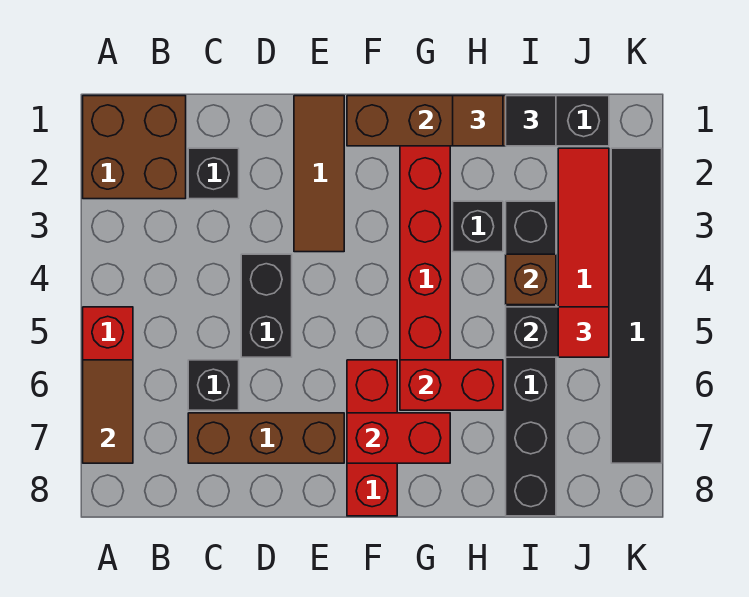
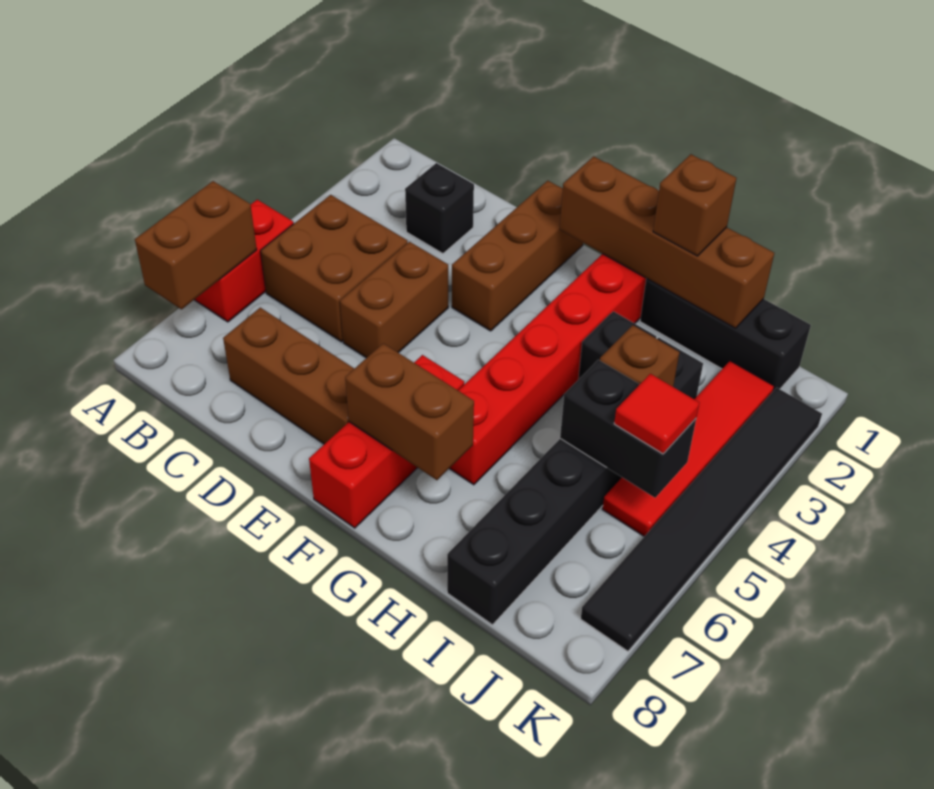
brown 2x2 brick [83,96,186,199] -> brown 2x2 brick moved to [261,195,408,342]
brown 1x2 tile [83,360,133,463] -> brown 1x2 brick [135,181,257,309]
black 1x1 brick [188,360,239,410] -> none
black 1x2 brick [241,254,292,357] -> brown 1x2 brick [340,242,448,358]
brown 1x3 tile [294,96,344,252] -> brown 1x3 brick [452,181,583,331]
red 1x2 brick [347,413,450,463] -> brown 1x2 brick [345,343,474,480]
red 1x2 brick [400,360,503,410] -> none
brown 1x1 tile [453,96,503,146] -> brown 1x1 brick [653,154,737,256]
black 1x1 tile [506,96,556,146] -> none

